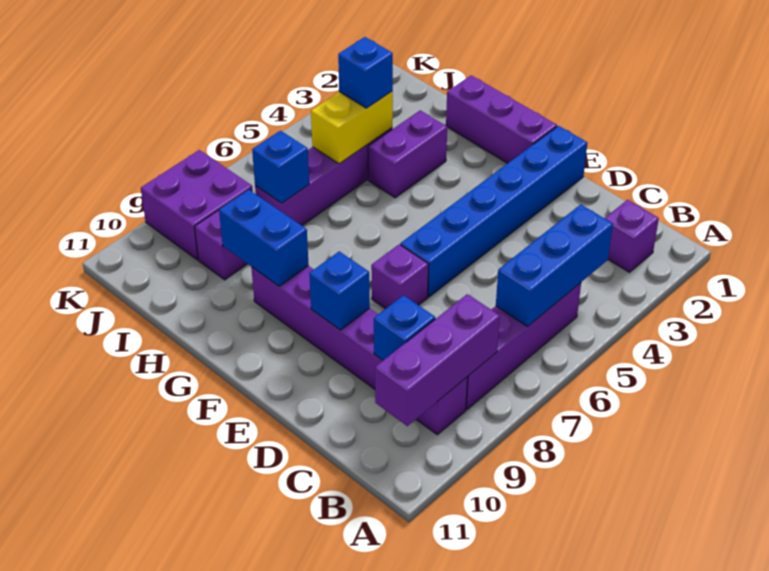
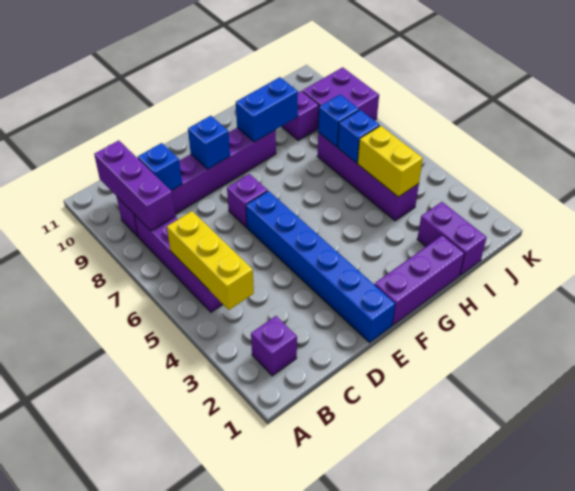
blue 1x3 brick [496,204,613,326] -> yellow 1x3 brick [167,211,254,310]
purple 1x2 brick [368,110,447,198] -> purple 1x2 brick moved to [417,202,487,275]
blue 1x1 brick [338,37,393,108] -> blue 1x1 brick moved to [338,110,380,163]

